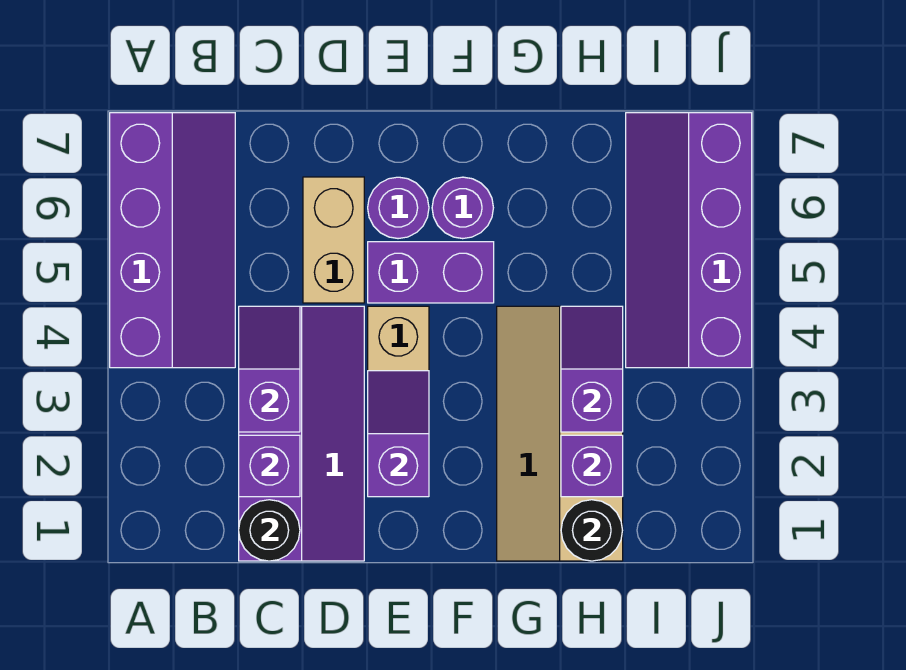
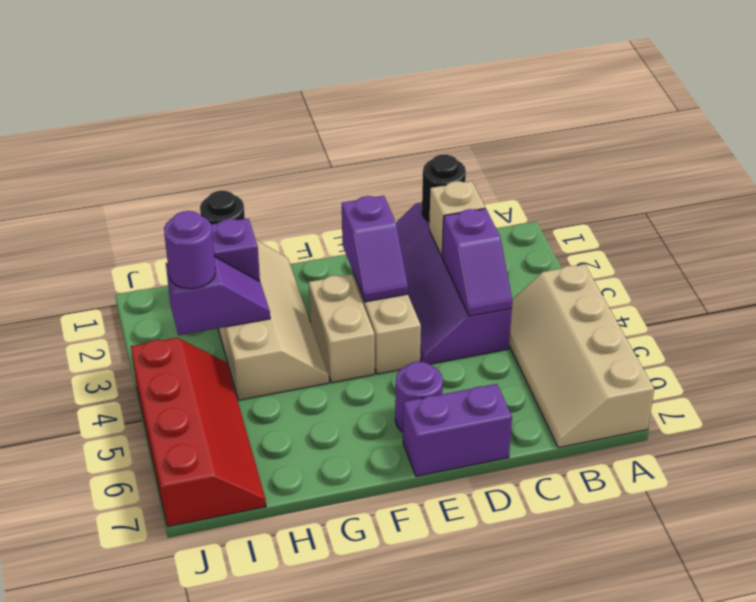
purple 2x4 slope [110,113,235,368] -> tan 2x4 slope [509,264,654,448]
purple 1x1 brick [239,435,300,497] -> tan 1x1 brick [429,181,485,256]
tan 1x2 brick [303,177,364,303] -> tan 1x2 brick moved to [309,274,375,383]
purple 1x2 brick [368,242,494,303] -> purple 1x2 brick moved to [403,384,512,476]
purple 1x1 round brick [432,177,493,239] -> purple 1x1 round brick moved to [164,211,215,289]
purple 1x2 slope [561,306,623,432] -> purple 1x2 slope turned to [166,256,270,335]
purple 2x4 slope [626,113,752,368] -> red 2x4 slope [131,338,266,527]

